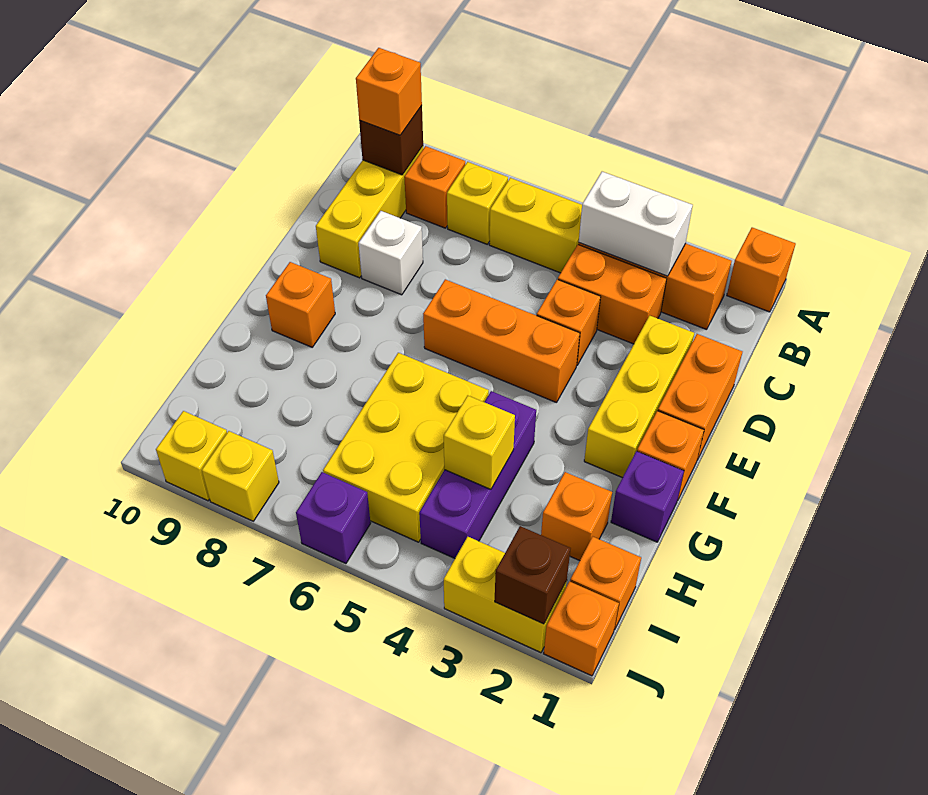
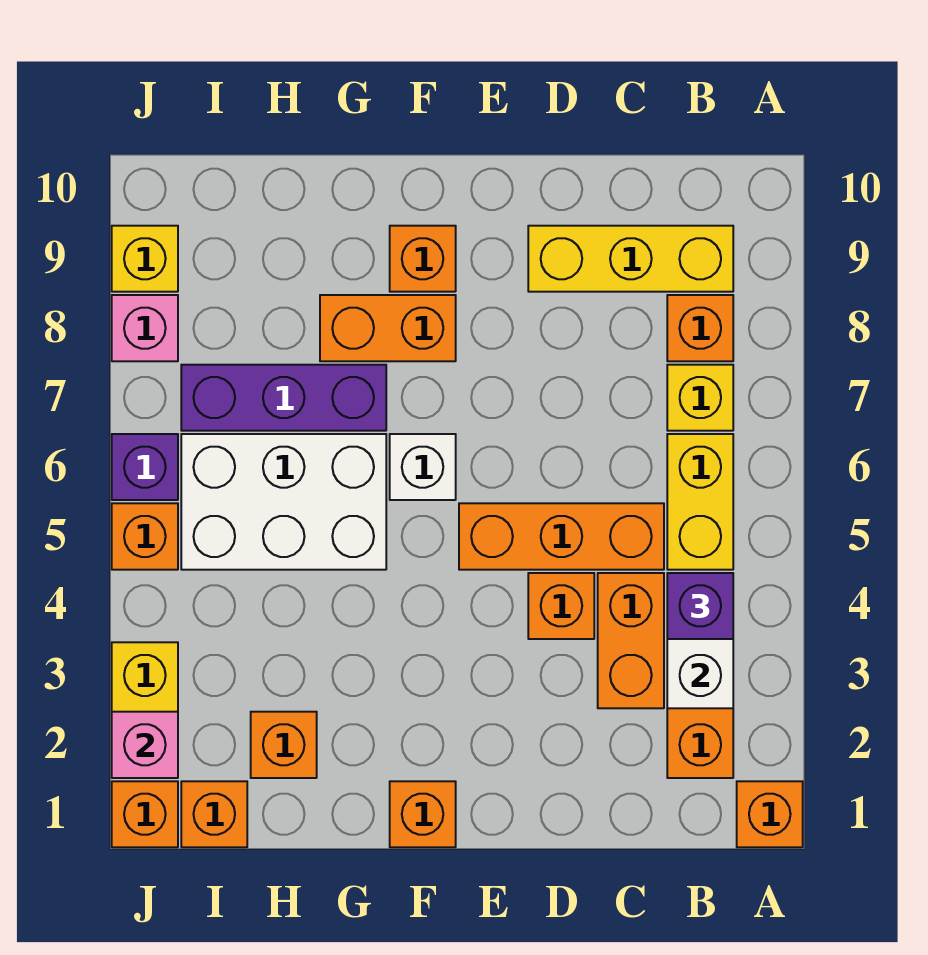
brown 1x1 brick [359,106,423,175] -> none
orange 1x1 brick [356,48,422,135] -> orange 1x1 brick moved to [112,503,178,570]
orange 1x2 brick [658,334,742,460] -> orange 1x2 brick moved to [320,295,456,361]
yellow 1x3 brick [584,316,694,478] -> none
white 1x1 brick [359,211,423,295] -> white 1x1 brick moved to [390,434,456,500]
orange 1x3 brick [423,279,580,403] -> orange 1x3 brick turned to [459,503,664,570]
purple 1x1 brick [611,451,684,542] -> purple 1x1 brick moved to [667,573,733,639]
purple 1x3 brick [419,391,536,558] -> purple 1x3 brick moved to [181,365,386,431]
yellow 2x3 brick [323,353,489,542] -> white 2x3 brick [181,434,386,570]
yellow 1x1 brick [444,396,515,489] -> none
brown 1x1 brick [495,526,571,624] -> pink 1x1 brick [112,712,178,778]
yellow 1x1 brick [202,431,279,521] -> pink 1x1 brick [112,295,178,361]

